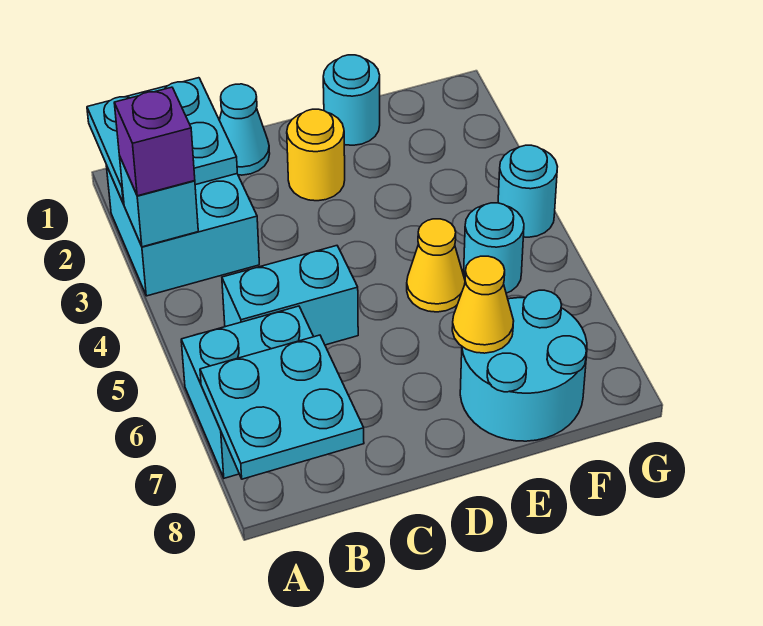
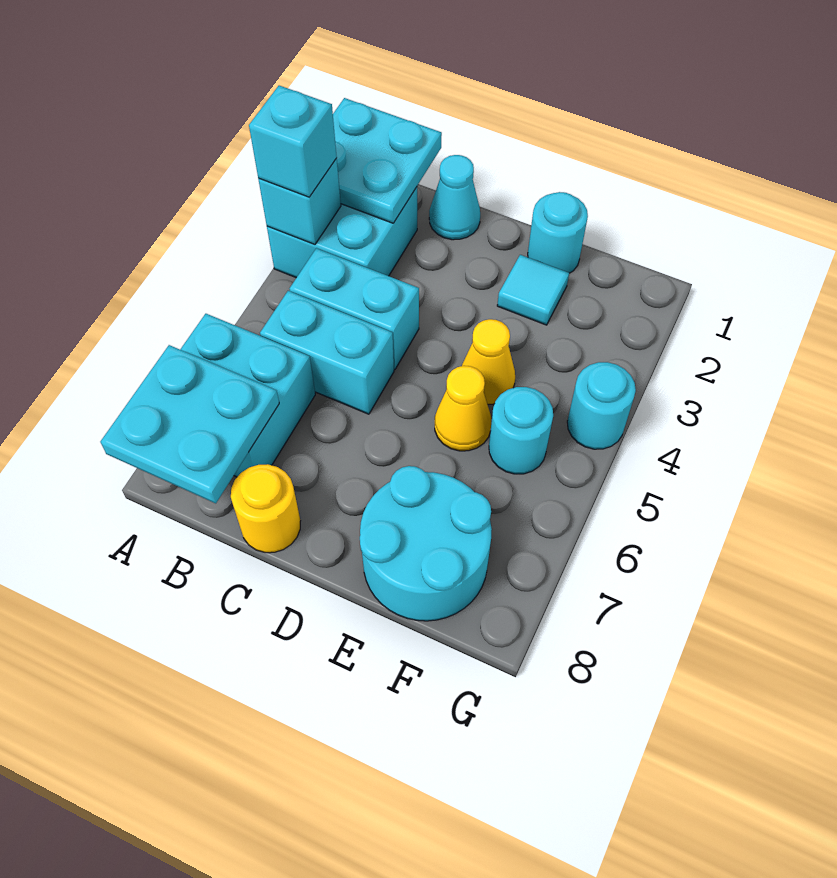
purple 1x1 brick [114,87,195,196] -> cyan 1x1 brick [249,86,337,197]
none -> cyan 1x2 brick [290,248,419,369]
yellow 1x1 round brick [287,109,345,201] -> yellow 1x1 round brick moved to [231,464,300,553]
none -> cyan 1x1 tile [497,255,569,325]
yellow 1x1 cone [452,256,514,353] -> yellow 1x1 cone moved to [462,319,515,404]

